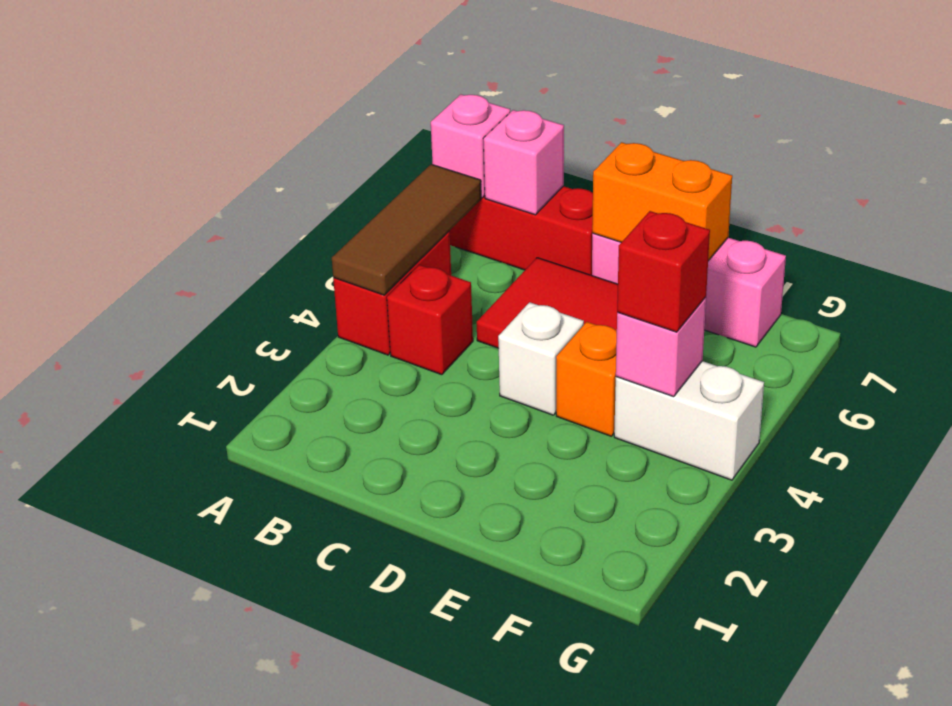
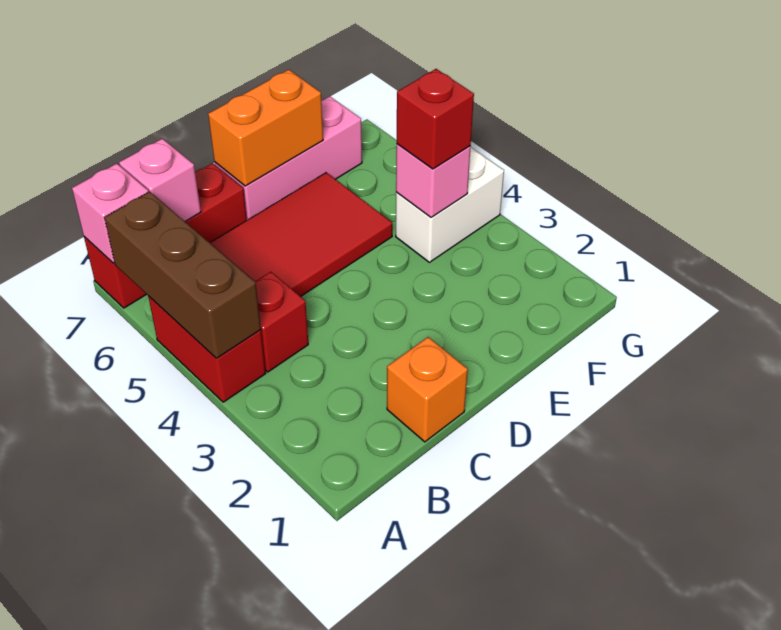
brown 1x3 tile [332,164,481,295] -> brown 1x3 brick [105,192,261,358]
white 1x1 brick [498,302,584,415] -> none
orange 1x1 brick [556,322,617,436] -> orange 1x1 brick moved to [387,337,468,442]

